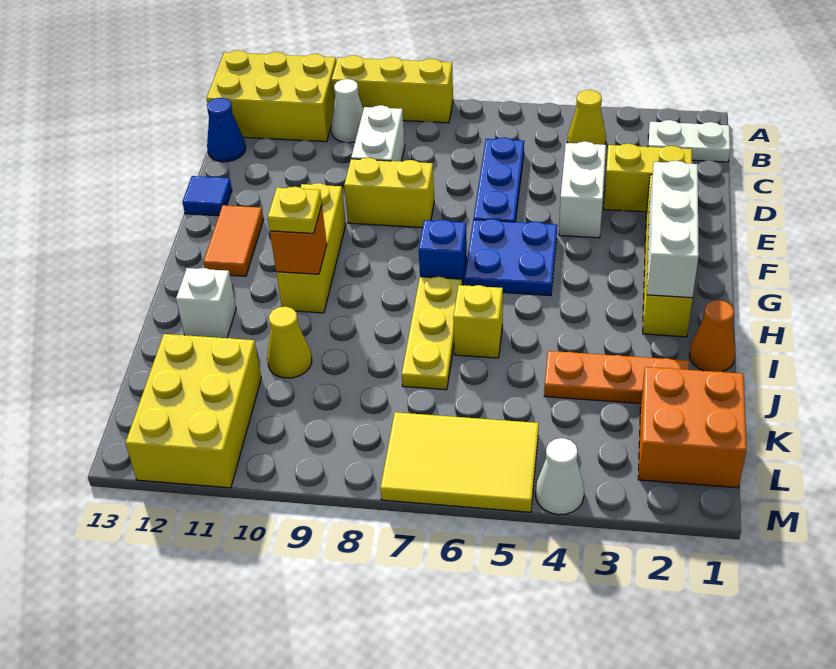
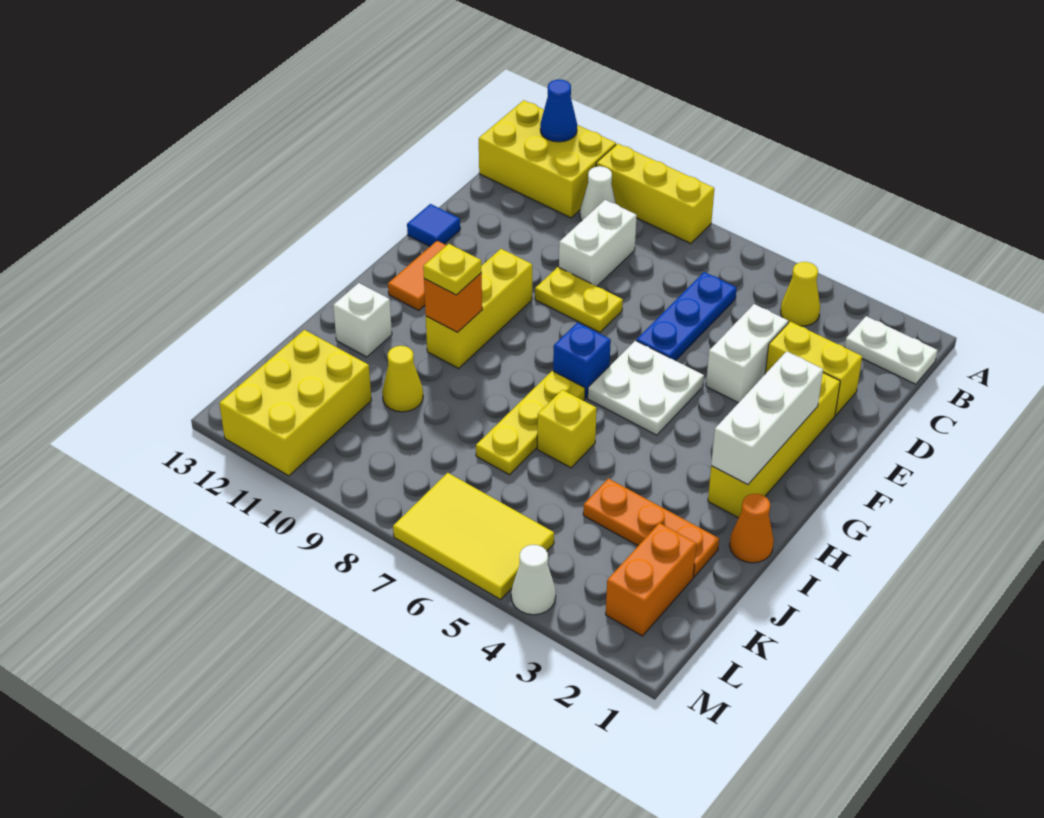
blue 1x1 cone [207,98,246,162] -> blue 1x1 cone moved to [540,79,577,142]
yellow 1x2 brick [344,158,434,228] -> yellow 1x2 plate [535,267,623,332]
blue 2x2 plate [464,219,557,296] -> white 2x2 plate [588,341,704,435]
orange 2x2 brick [638,367,747,488] -> orange 1x2 brick [606,523,696,636]

